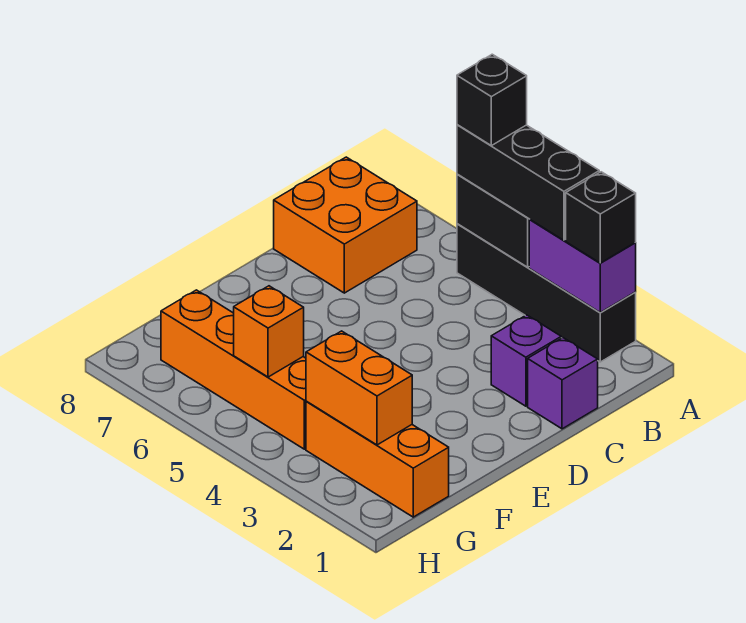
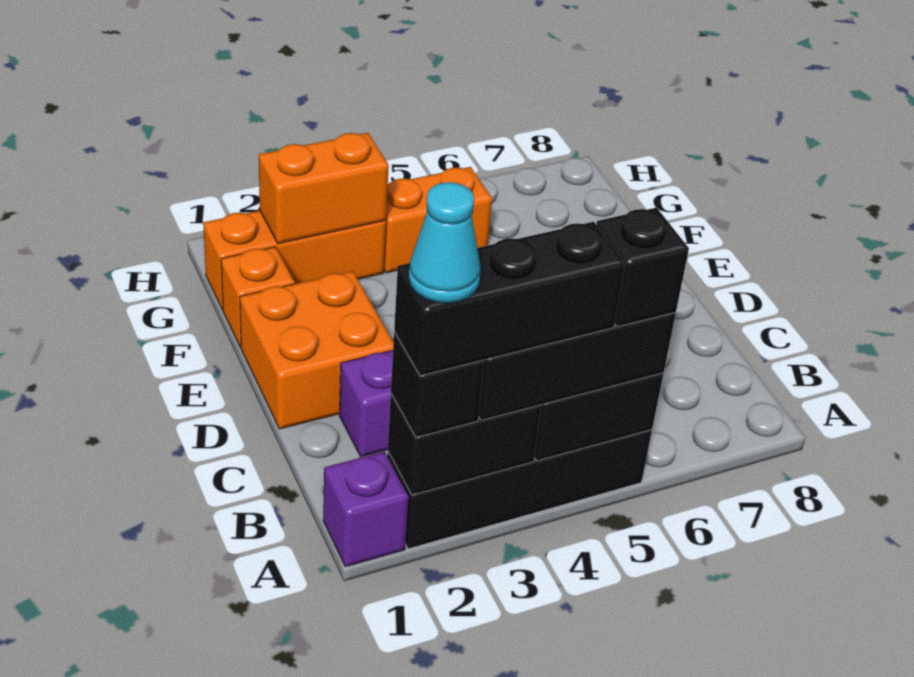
purple 1x2 brick [529,220,636,312] -> black 1x2 brick [388,394,541,495]
none -> black 1x3 brick [394,222,625,376]
none -> cyan 1x1 cone [409,182,481,303]
orange 2x2 brick [274,157,417,293] -> orange 2x2 brick moved to [240,271,394,429]
purple 1x1 brick [528,338,598,429] -> purple 1x1 brick moved to [323,452,409,567]
orange 1x4 brick [161,290,306,449] -> orange 1x2 brick [384,167,492,273]
orange 1x1 brick [234,286,304,377] -> orange 1x1 brick moved to [221,247,295,348]

